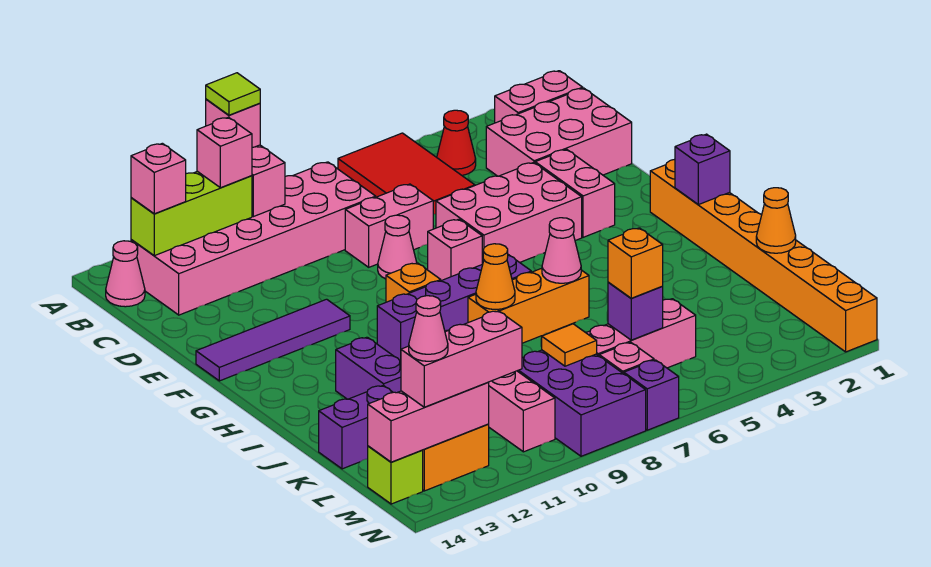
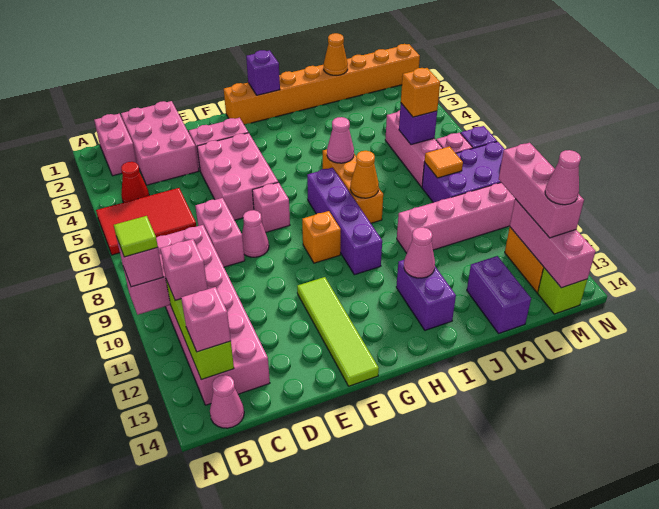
purple 1x4 tile [196,299,350,381] -> lime 1x4 tile [297,277,379,386]
purple 1x2 brick [336,337,401,399] -> purple 1x2 brick turned to [396,260,456,330]
none -> pink 1x1 cone [404,227,435,278]

